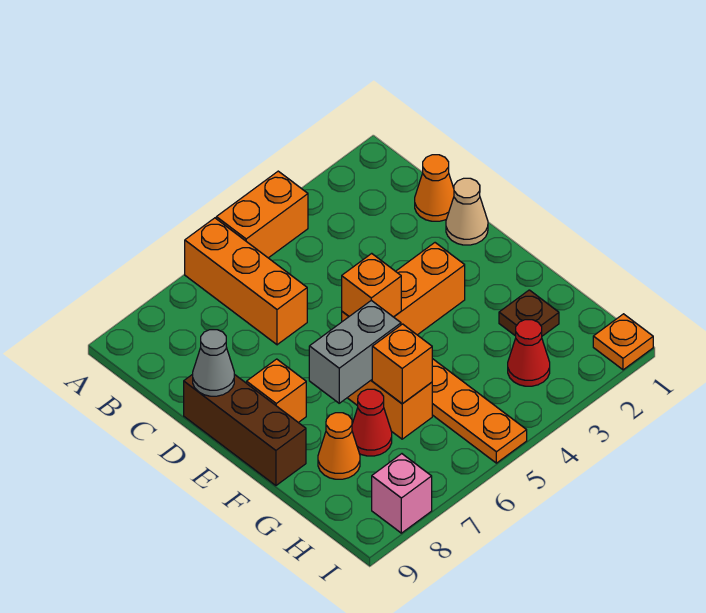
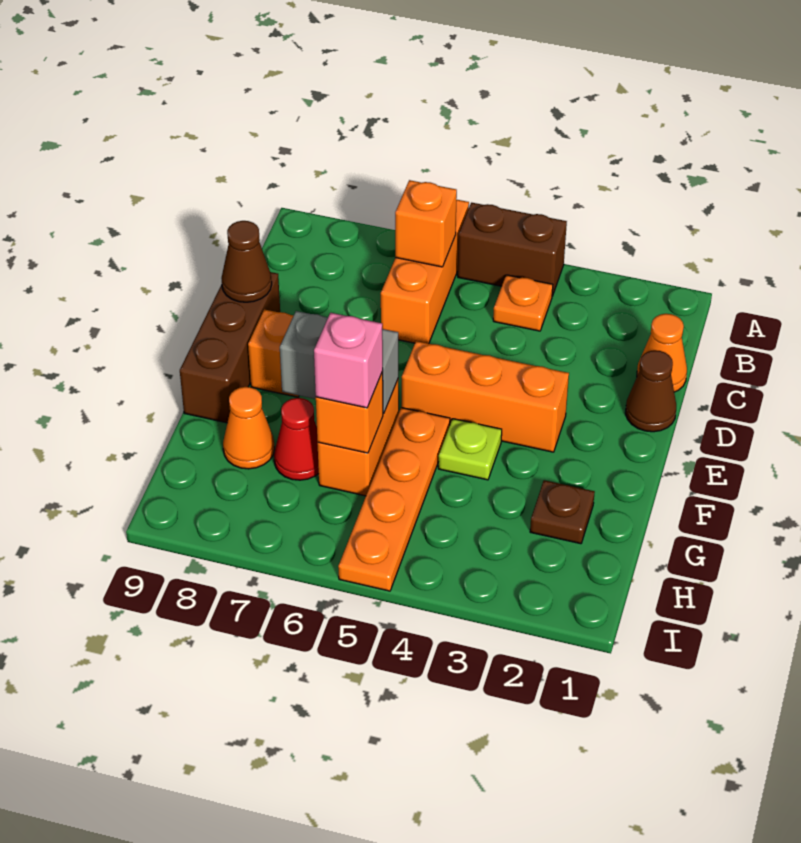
orange 1x2 brick [216,171,308,258] -> brown 1x2 brick [458,203,567,296]
tan 1x1 cone [446,178,488,245] -> brown 1x1 cone [625,350,676,432]
grey 1x1 cone [193,330,234,396] -> brown 1x1 cone [221,221,272,302]
orange 1x1 brick [342,253,401,317] -> orange 1x1 brick moved to [395,180,457,267]
none -> lime 1x1 plate [438,419,502,480]
red 1x1 cone [508,320,550,386] -> none
orange 1x1 plate [593,314,653,370] -> orange 1x1 plate moved to [493,275,553,331]
pink 1x1 brick [372,454,432,533] -> pink 1x1 brick moved to [314,313,383,408]

